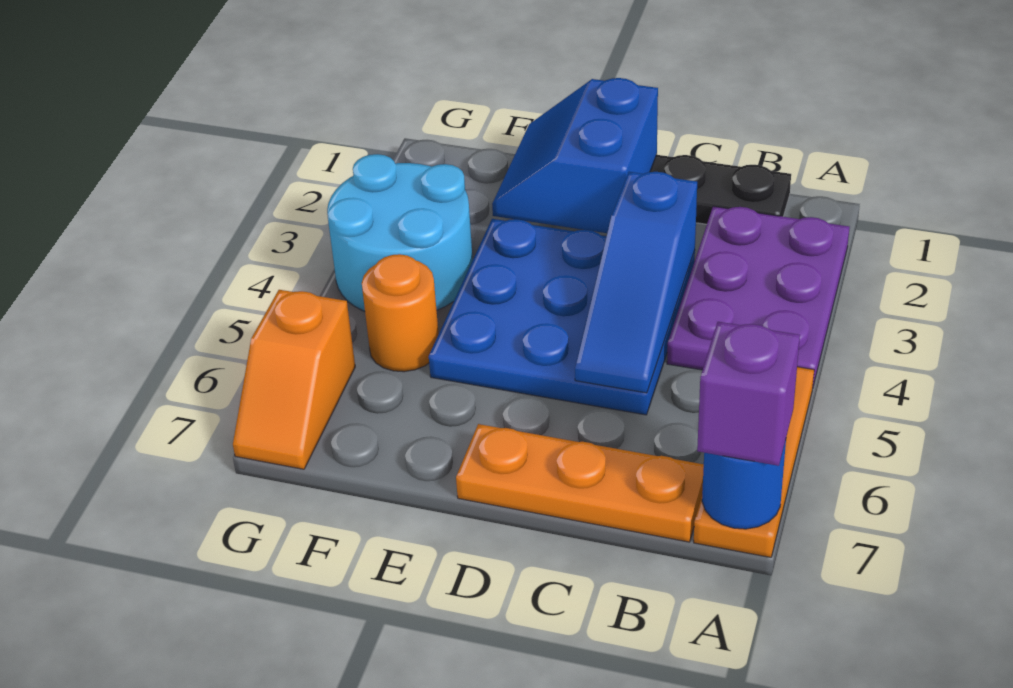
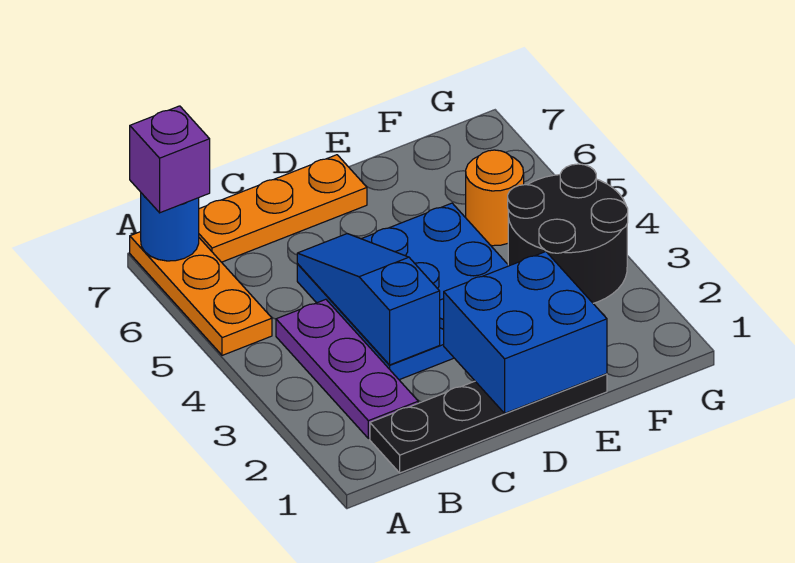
purple 2x3 plate [667,206,850,386] -> purple 1x3 plate [276,299,418,438]
blue 2x2 slope [492,78,658,233] -> blue 2x2 brick [444,252,607,413]
cyan 2x2 round brick [327,154,473,311] -> black 2x2 round brick [508,164,628,303]
orange 1x2 slope [233,290,355,469] -> none

